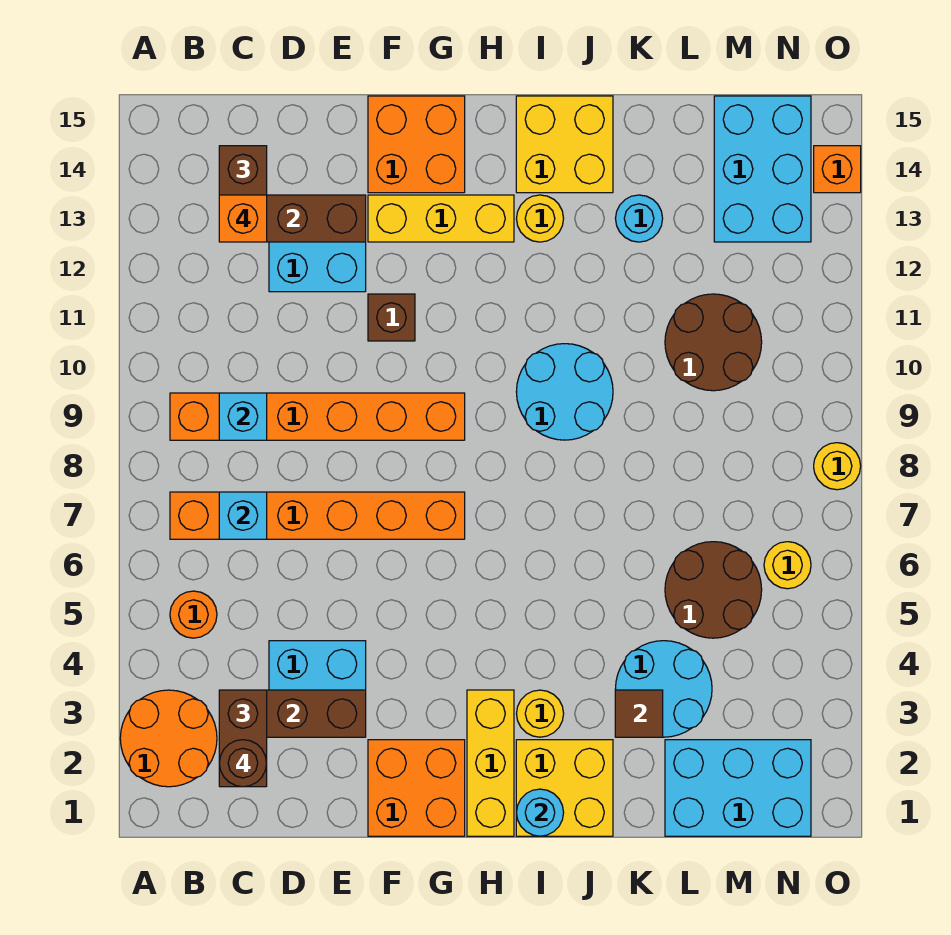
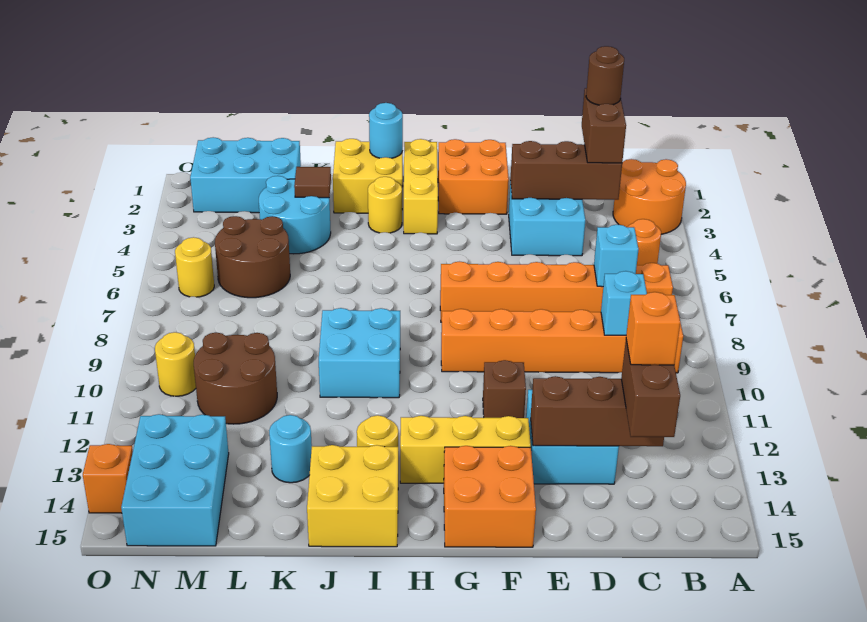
cyan 2x2 round brick [516,344,613,440] -> cyan 2x2 brick [319,308,400,398]
yellow 1x1 round brick [814,443,861,490] -> yellow 1x1 round brick moved to [155,332,196,396]

